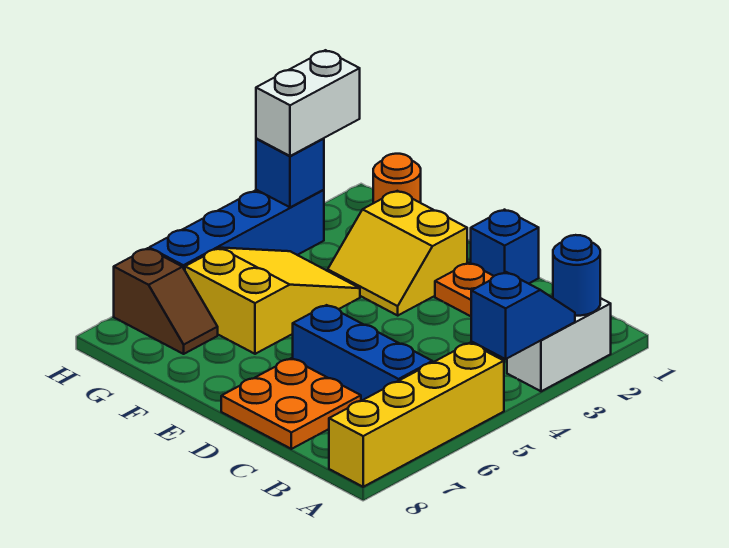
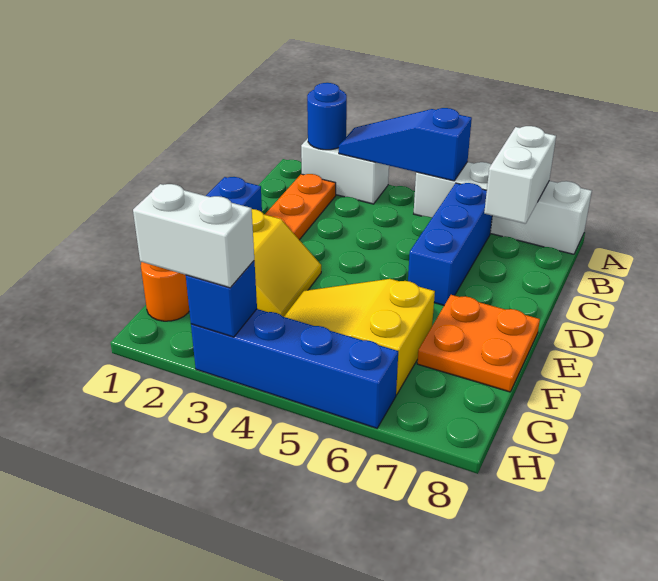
blue 1x2 slope [471,272,575,359] -> blue 1x3 slope [339,108,472,181]
yellow 1x4 brick [329,343,504,487] -> white 1x4 brick [414,162,592,254]
none -> white 1x2 brick [484,126,556,224]
orange 2x2 plate [221,359,361,449] -> orange 2x2 plate moved to [417,295,540,392]
brown 1x2 slope [114,248,218,354] -> none

